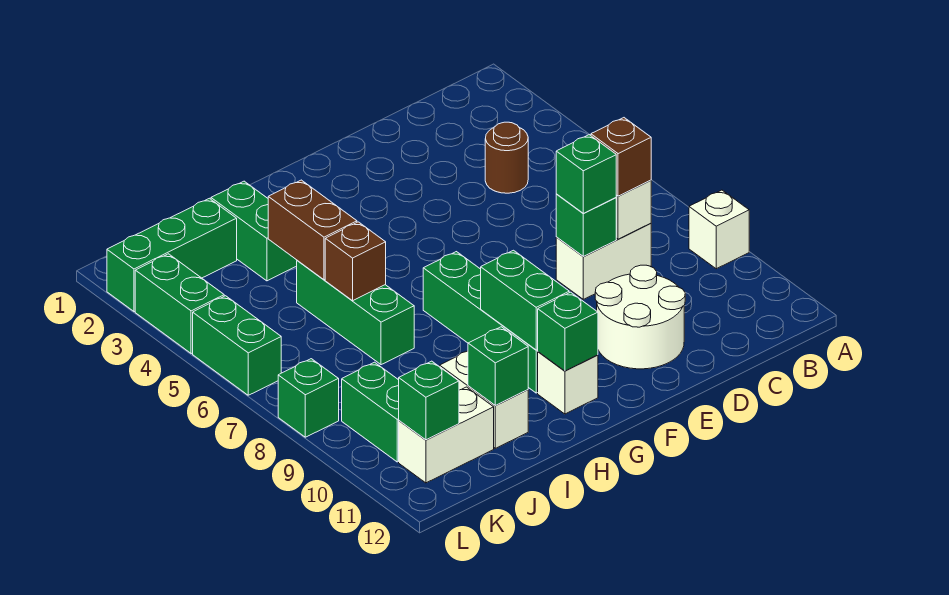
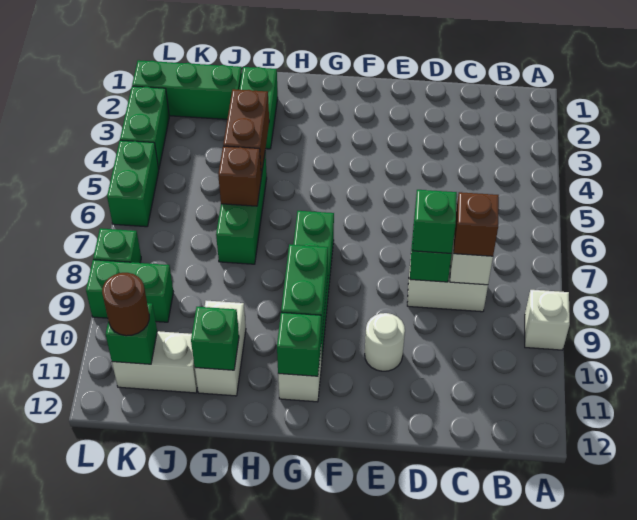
brown 1x1 round brick [485,122,528,193] -> brown 1x1 round brick moved to [102,273,149,336]
white 2x2 round brick [595,265,685,369] -> white 1x1 round brick [365,313,405,371]
green 1x2 brick [342,362,399,462] -> green 1x2 brick turned to [86,260,173,322]

